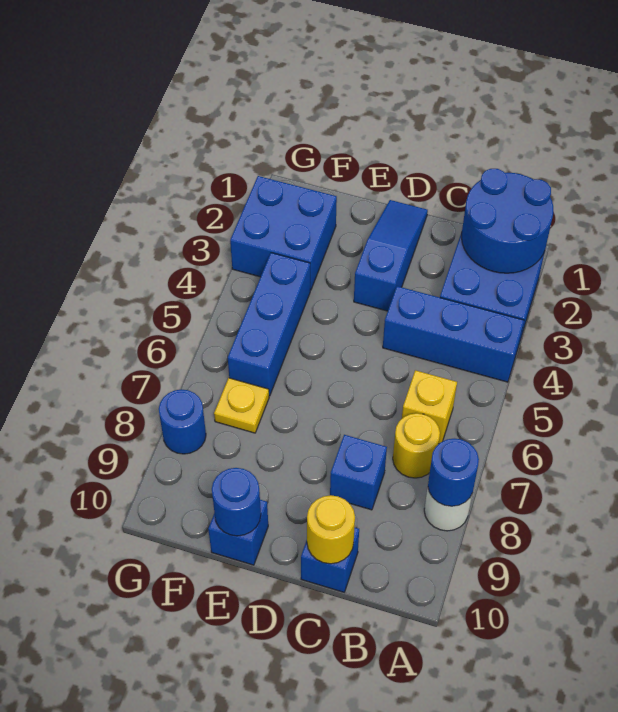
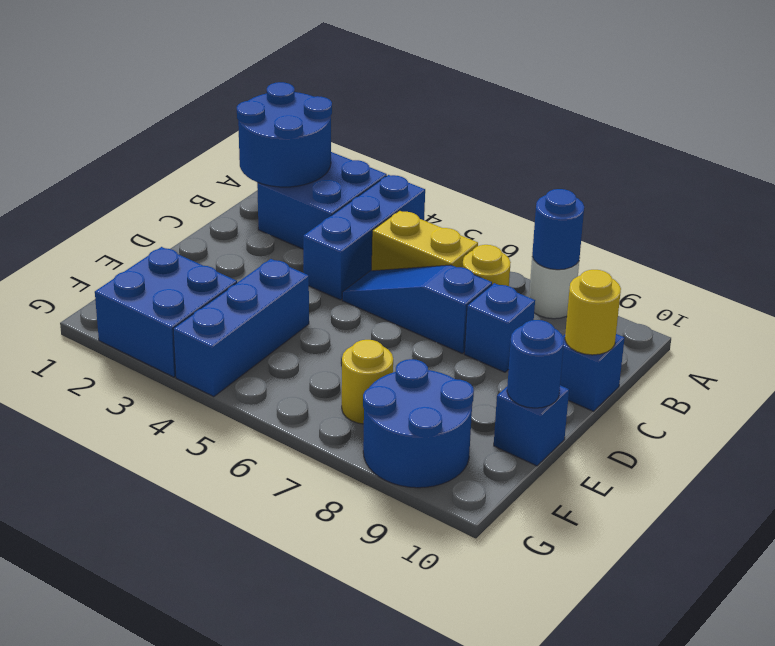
yellow 1x1 brick [402,370,457,443] -> yellow 1x2 brick [372,211,478,271]
blue 1x3 slope [354,200,428,311] -> blue 1x3 slope moved to [342,265,492,353]
blue 1x3 brick [228,253,310,396] -> blue 1x3 brick turned to [173,259,309,397]
yellow 1x1 plate [214,378,269,433] -> yellow 1x1 round brick [342,340,393,424]
blue 1x1 round brick [159,389,206,454] -> blue 2x2 round brick [363,359,474,488]

